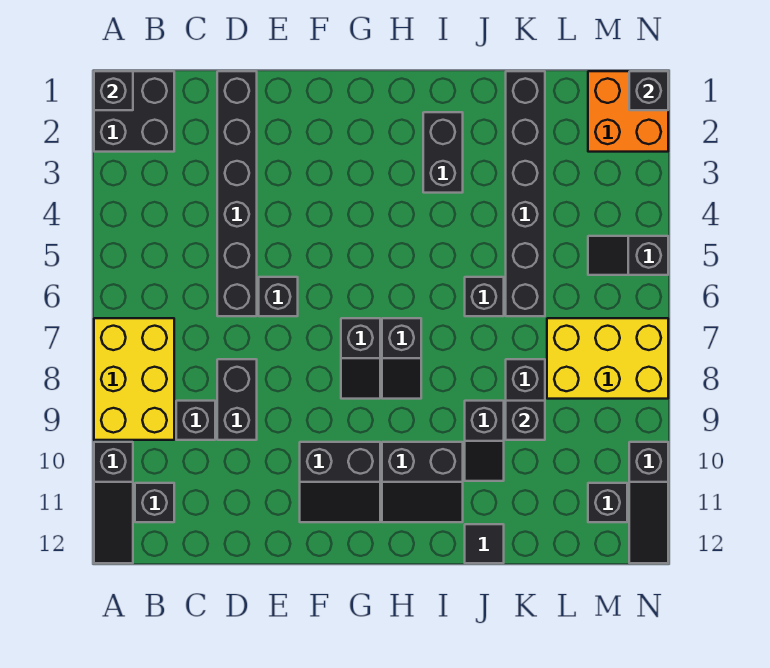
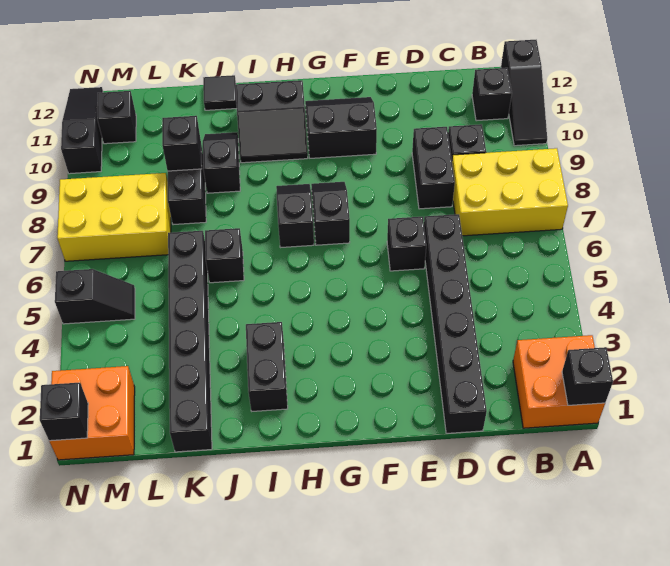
black 2x2 brick [94,71,174,152] -> orange 2x2 brick [513,335,605,428]
yellow 2x3 brick [94,318,174,440] -> yellow 2x3 brick turned to [452,148,568,236]
black 1x3 slope [94,442,133,563] -> black 1x3 slope turned to [501,40,547,146]
black 2x2 slope [382,442,463,522] -> black 2x2 slope turned to [236,80,308,163]

